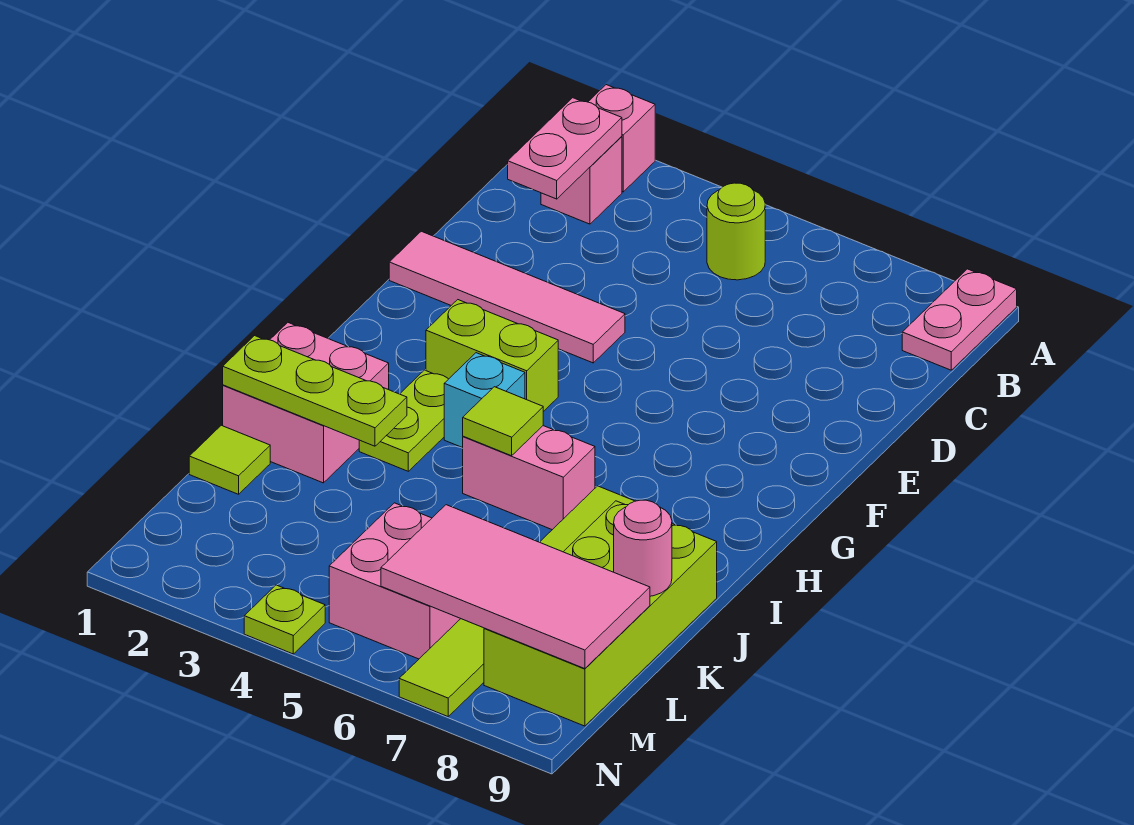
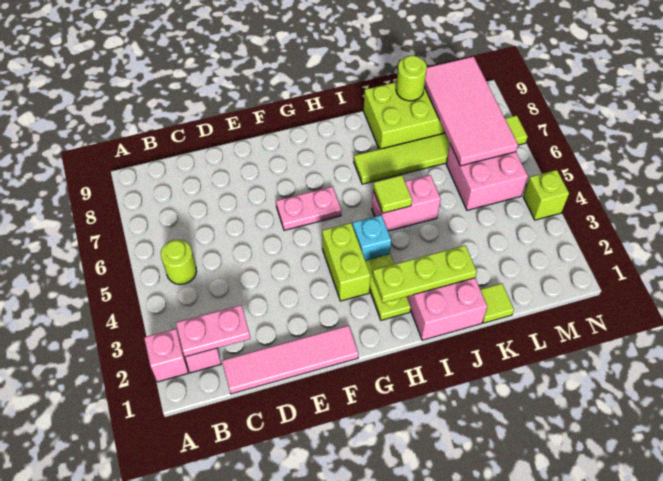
pink 1x2 plate [902,269,1017,370] -> pink 1x2 plate moved to [276,187,341,230]
pink 1x4 tile [389,231,625,363] -> pink 1x4 tile turned to [222,326,358,394]
lime 1x2 plate [359,370,448,471] -> lime 1x2 plate turned to [366,254,411,320]
pink 1x2 brick [463,426,595,530] -> pink 1x2 brick turned to [372,175,441,231]
lime 1x3 plate [223,336,407,446] -> lime 1x3 plate turned to [373,246,477,303]
pink 1x1 round brick [614,500,672,596] -> lime 1x1 round brick [396,56,427,101]
lime 1x1 plate [244,585,325,654] -> lime 1x1 brick [524,170,569,220]

